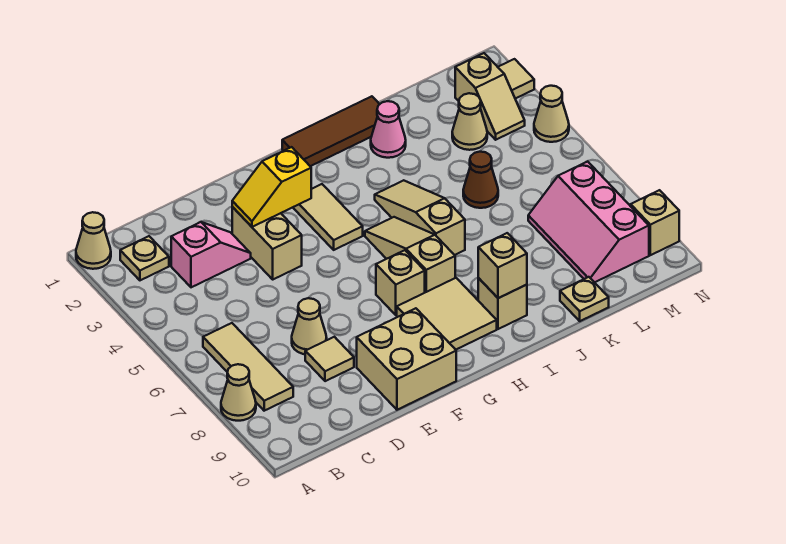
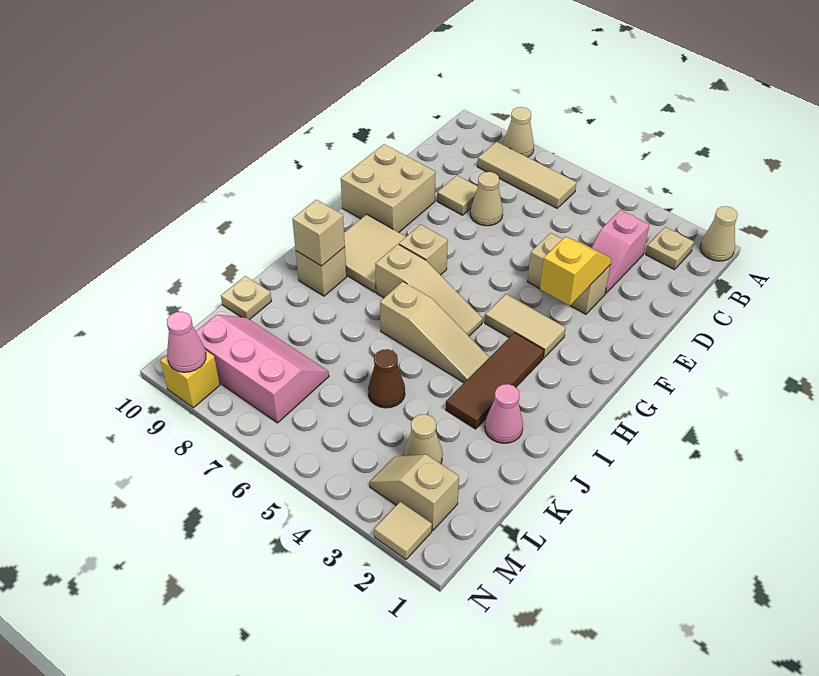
brown 1x3 tile [282,96,380,166] -> brown 1x3 tile moved to [446,333,544,429]
tan 1x1 cone [534,86,569,142] -> none
tan 1x1 brick [631,190,679,255] -> yellow 1x1 brick [160,350,220,408]
none -> pink 1x1 cone [167,312,206,372]

